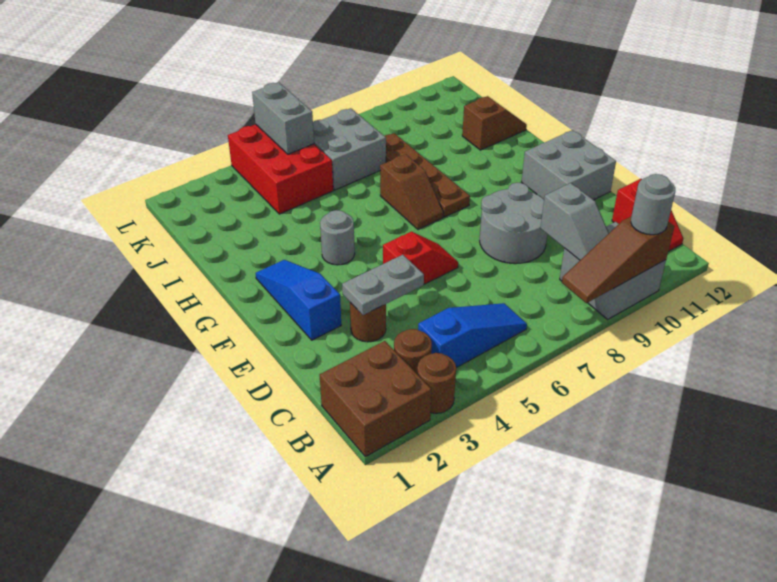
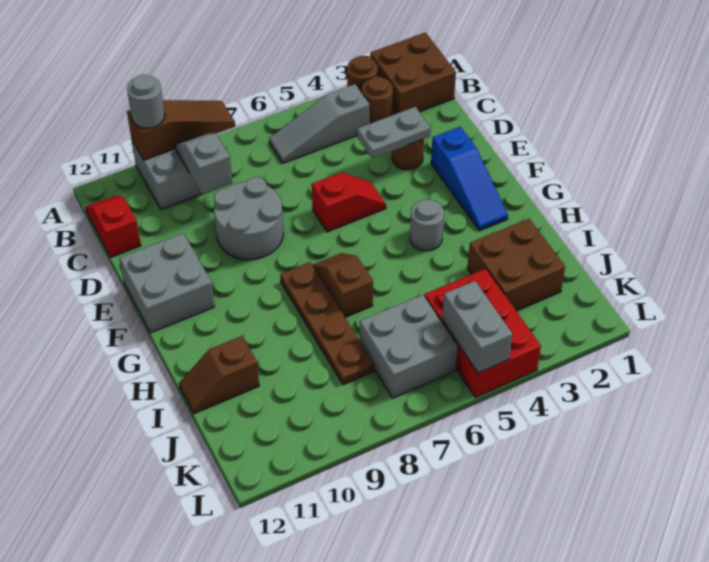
blue 1x3 slope [418,303,527,368] -> grey 1x3 slope [269,84,369,163]
red 1x2 slope [383,232,458,284] -> red 1x2 slope turned to [312,172,386,232]
none -> brown 2x2 brick [467,219,565,311]

